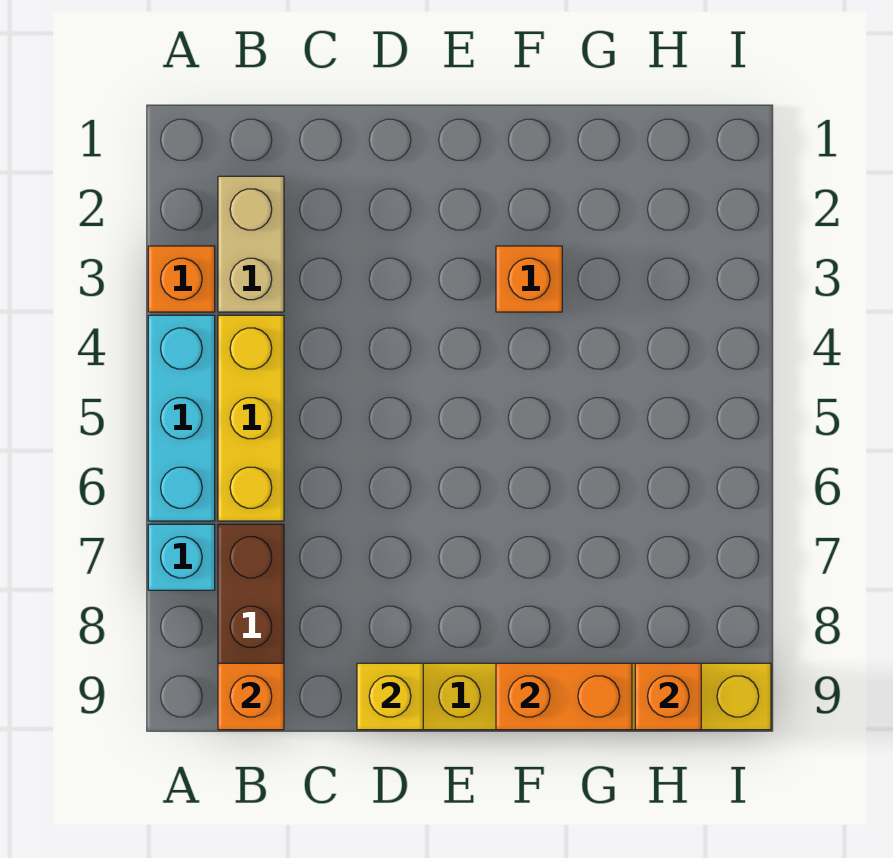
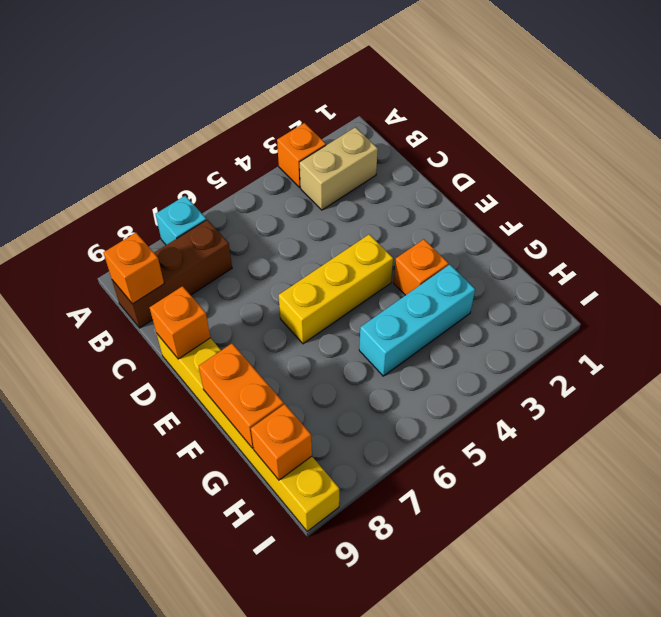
cyan 1x3 brick [148,315,215,521] -> cyan 1x3 brick moved to [359,265,475,376]
yellow 1x3 brick [218,315,284,521] -> yellow 1x3 brick moved to [279,234,393,344]
yellow 1x1 brick [357,663,423,730] -> orange 1x1 brick [149,286,210,359]

